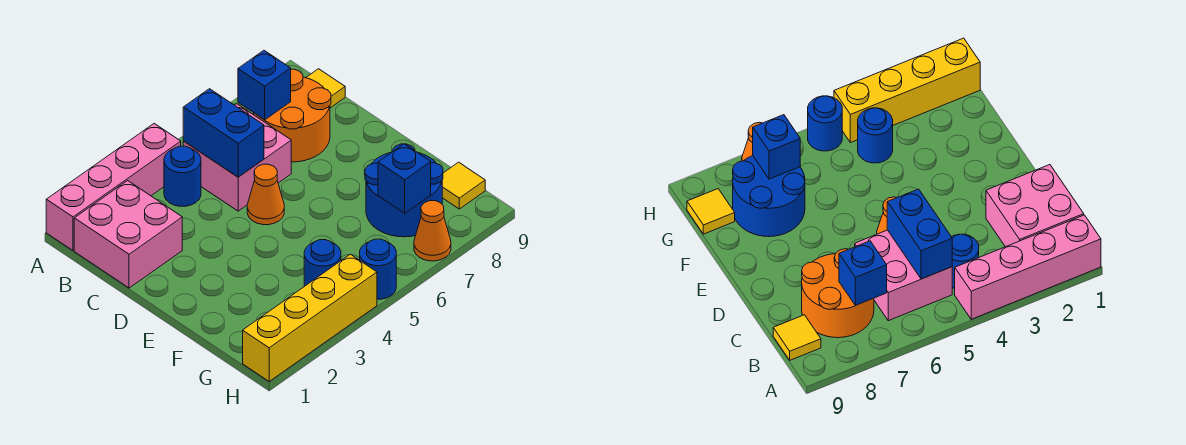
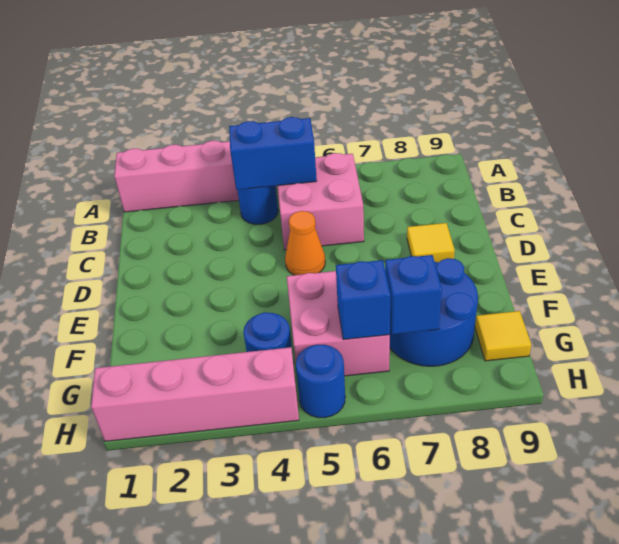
pink 2x2 brick [74,181,182,288] -> pink 2x2 brick moved to [287,271,390,376]
blue 1x2 brick [183,89,264,177] -> blue 1x2 brick turned to [229,117,317,190]
orange 2x2 round brick [254,69,331,162] -> none
blue 1x1 brick [238,51,291,120] -> blue 1x1 brick moved to [336,260,390,340]
yellow 1x1 tile [306,69,345,108] -> yellow 1x1 tile moved to [407,223,455,262]
yellow 1x4 brick [243,254,377,381] -> pink 1x4 brick [91,347,299,441]
orange 1x1 cone [414,201,451,261] -> none

